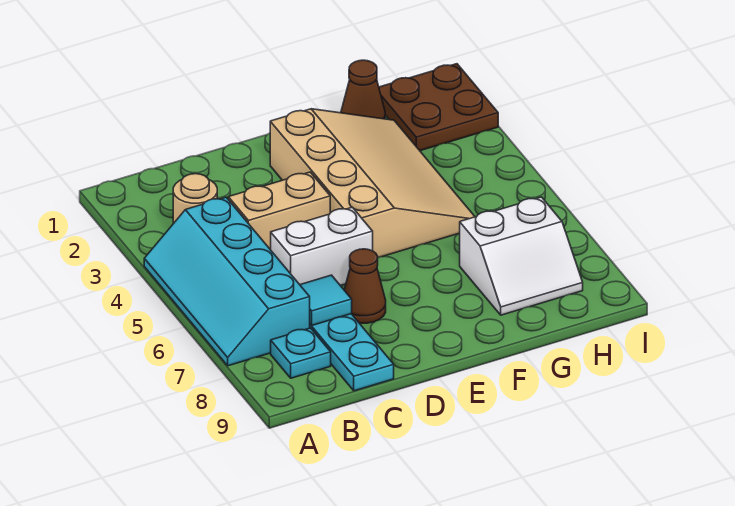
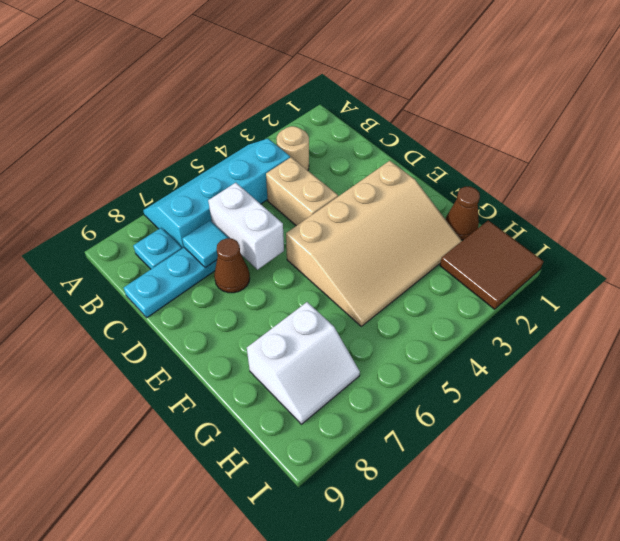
white 2x2 slope [460,197,583,315] -> white 2x2 slope turned to [247,302,360,424]
brown 2x2 plate [379,64,498,151] -> brown 2x2 tile [440,220,543,309]

